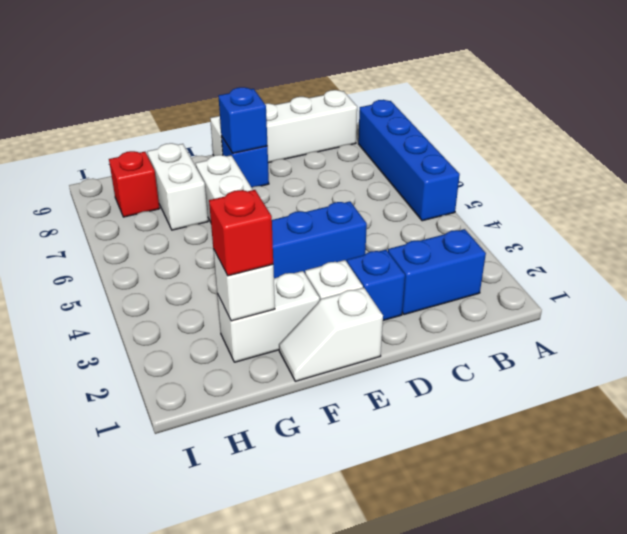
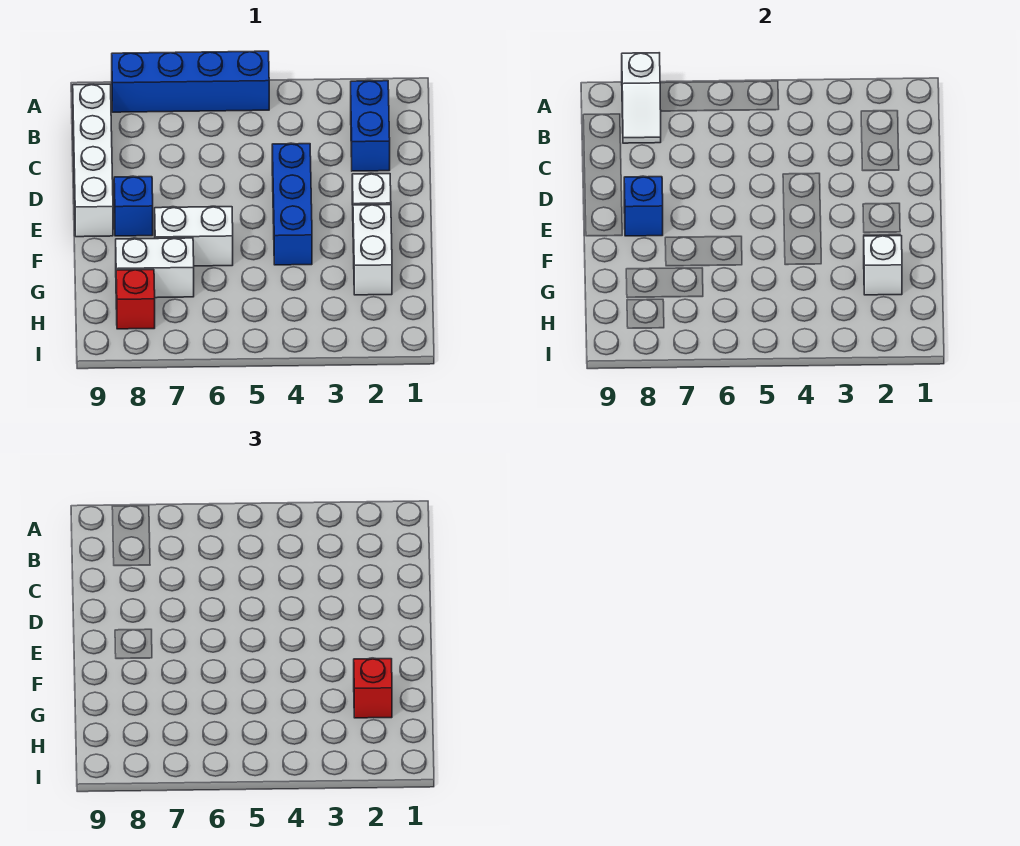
blue 1x1 brick [347,250,405,320] -> none
white 1x2 slope [279,288,383,381] -> white 1x2 slope moved to [622,53,661,143]

